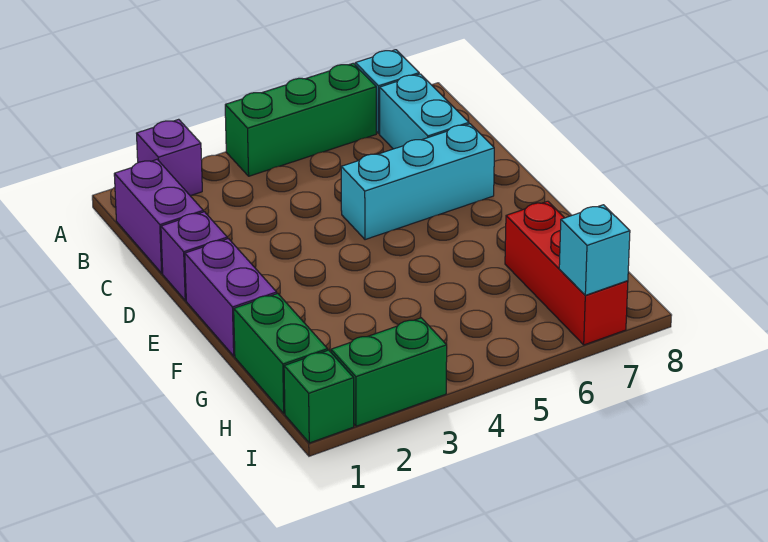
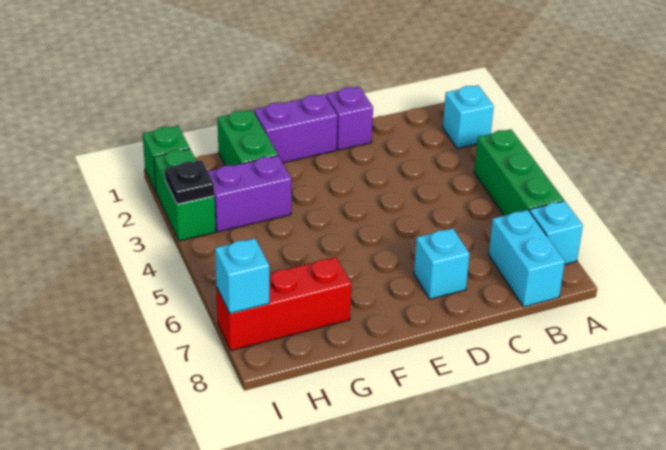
purple 1x1 brick [137,119,202,195] -> cyan 1x1 brick [443,85,494,149]
purple 1x2 brick [114,159,203,273] -> purple 1x2 brick moved to [208,156,292,232]
cyan 1x2 brick [380,74,469,149] -> cyan 1x2 brick turned to [489,210,565,307]
cyan 1x3 brick [341,124,494,240] -> cyan 1x1 brick [414,228,470,299]
green 1x2 brick [234,294,328,413] -> green 1x2 brick turned to [217,110,278,166]
none -> black 1x1 plate [165,160,214,204]

